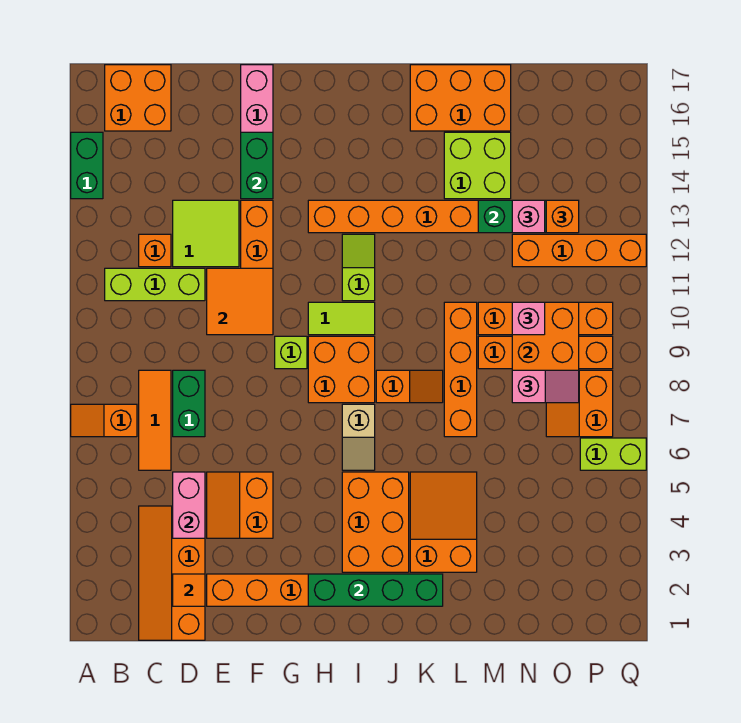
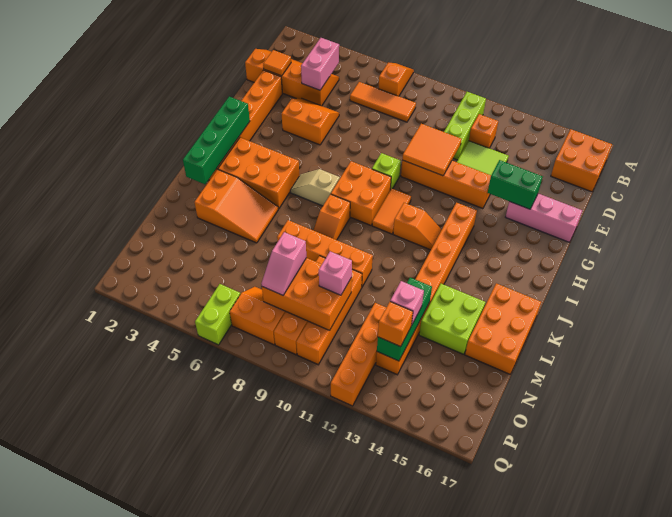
green 1x2 brick [71,132,103,199] -> none
pink 1x2 brick [173,472,205,538] -> pink 1x2 brick turned to [301,38,339,90]
green 1x2 brick [173,370,205,437] -> none
lime 1x2 tile [308,302,375,335] -> orange 1x2 tile [372,188,411,234]
lime 1x2 slope [342,234,375,301] -> orange 1x2 slope [393,203,442,250]

